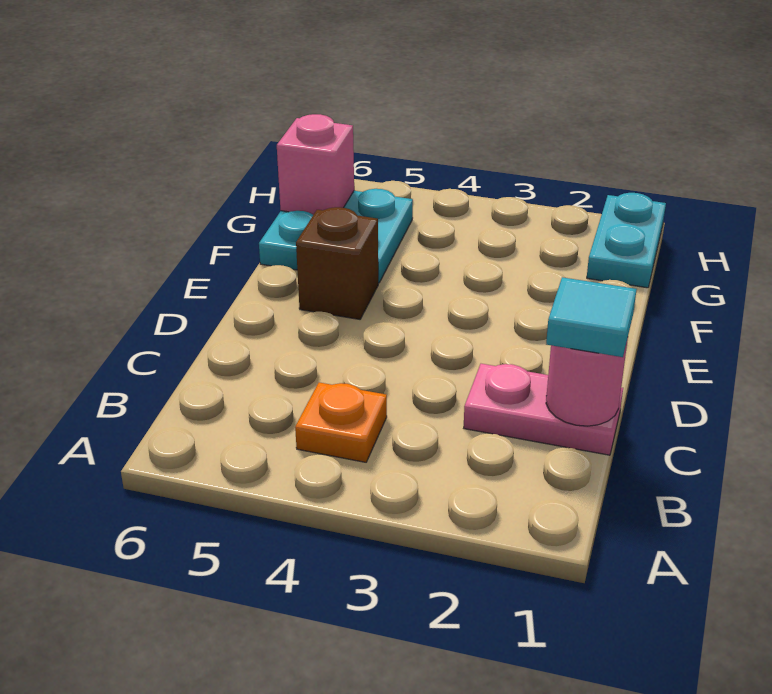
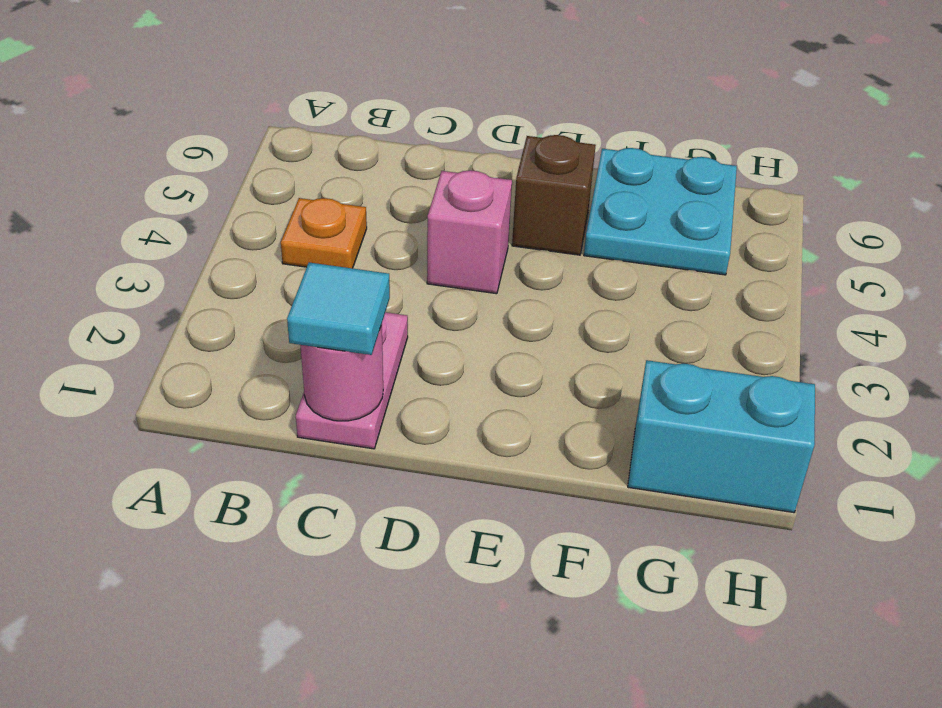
cyan 1x2 plate [587,193,666,288] -> cyan 1x2 brick [628,360,815,513]
pink 1x1 brick [277,114,354,215] -> pink 1x1 brick moved to [427,170,512,294]

